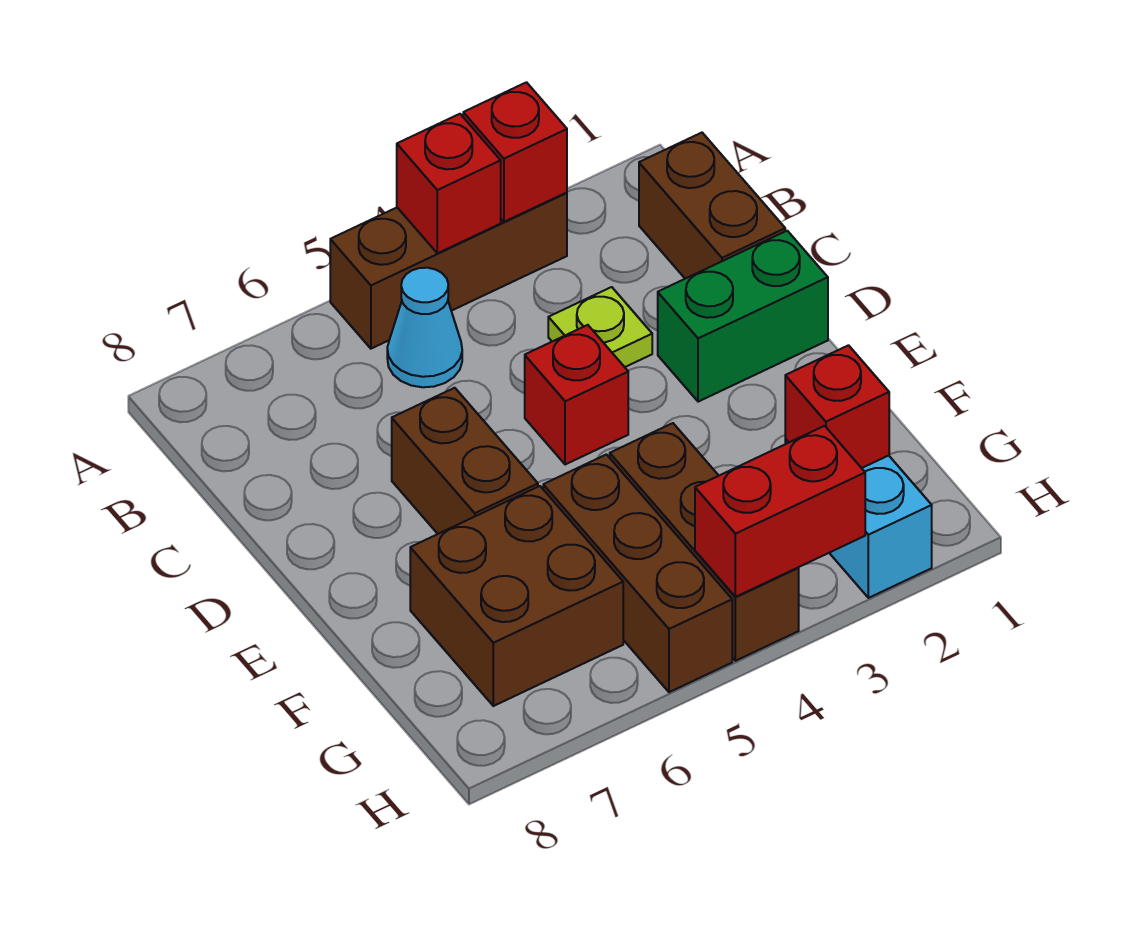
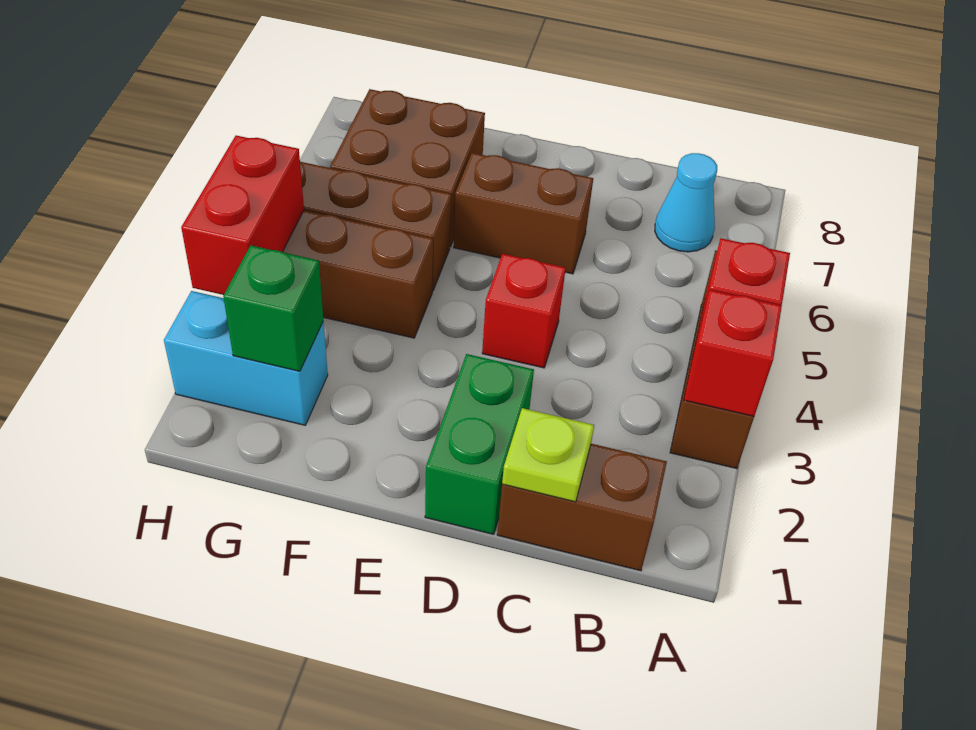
cyan 1x1 cone [387,268,462,387] -> cyan 1x1 cone moved to [655,153,717,252]
lime 1x1 plate [548,287,652,367] -> lime 1x1 plate moved to [502,408,594,502]
red 1x1 brick [785,345,889,468] -> green 1x1 brick [223,245,323,371]

